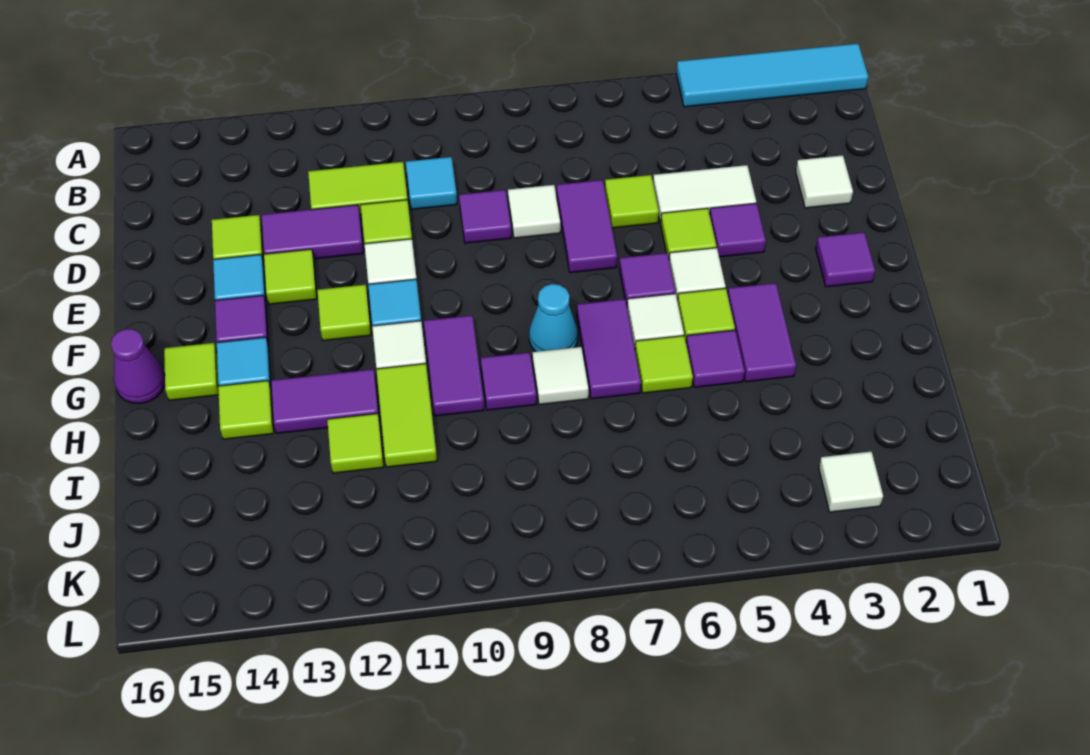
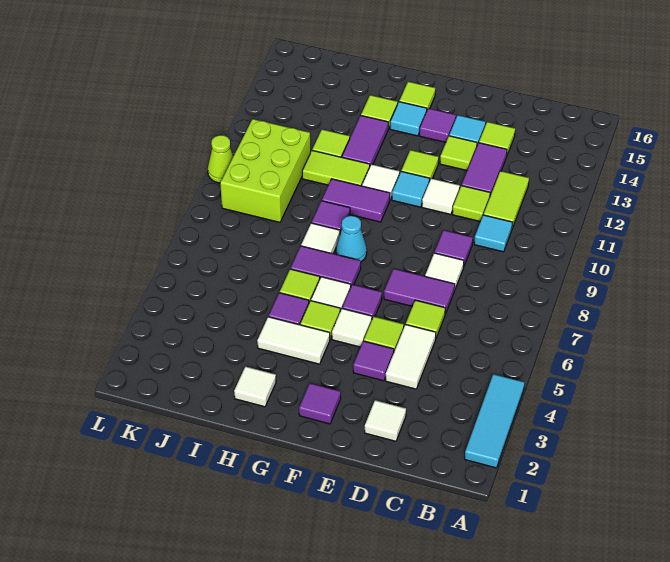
cyan 1x4 tile [676,44,868,107] -> cyan 1x3 tile [465,374,524,468]
purple 1x2 tile [728,283,796,382] -> white 1x2 tile [257,317,330,364]
purple 1x1 cone [111,329,165,403] -> none
none -> lime 2x3 brick [220,119,310,222]
white 1x1 tile [819,452,883,512] -> white 1x1 tile moved to [234,367,276,407]
none -> lime 1x1 cone [208,135,233,183]

